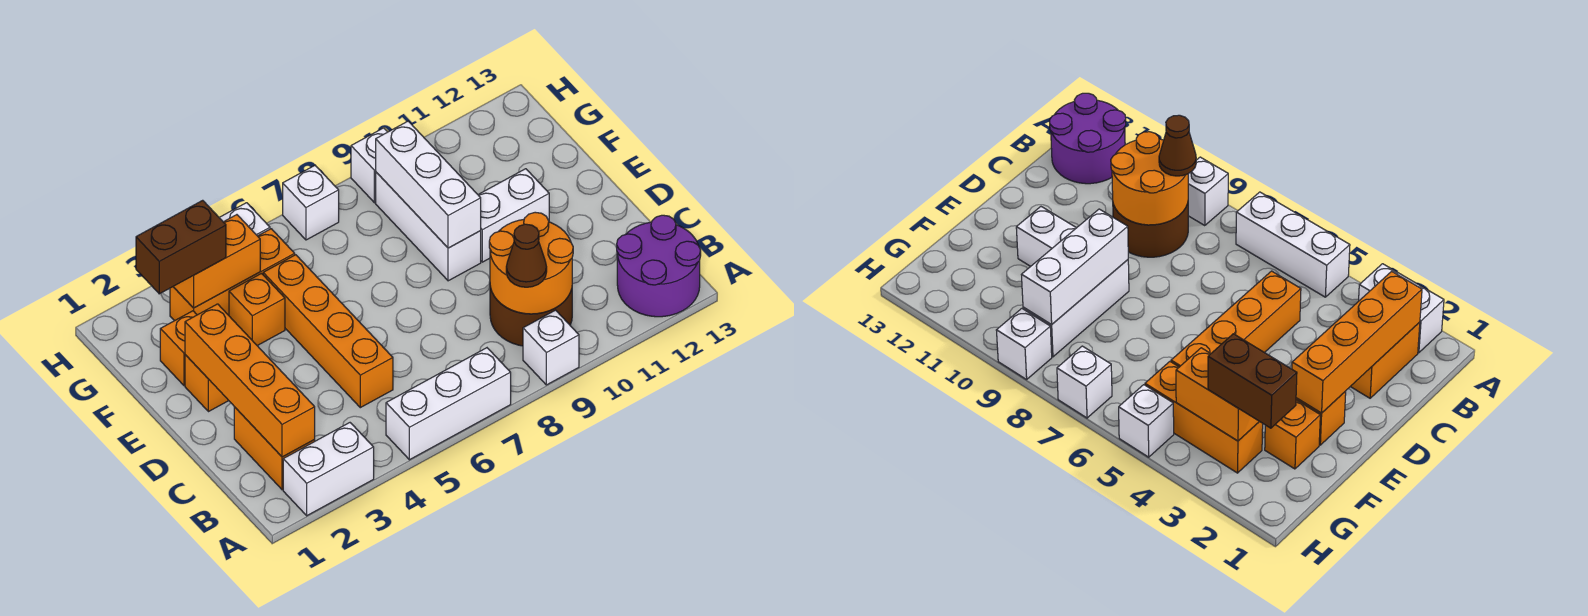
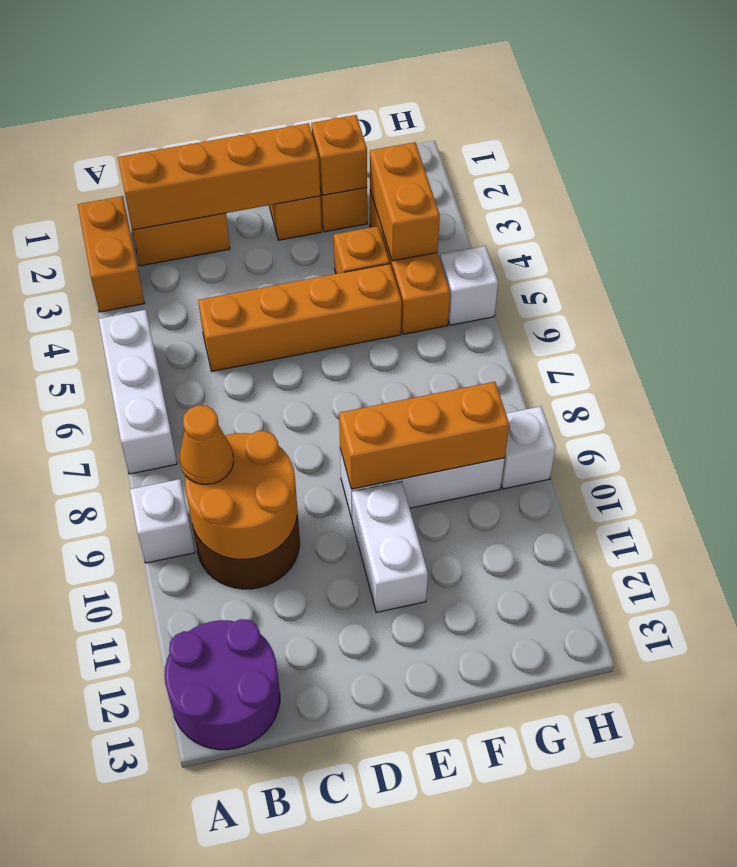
white 1x2 brick [283,423,374,516] -> orange 1x2 brick [78,196,144,312]
brown 1x1 cone [506,224,547,287] -> orange 1x1 cone [180,405,234,484]
white 1x3 brick [376,121,481,248] -> orange 1x3 brick [339,382,509,489]
none -> orange 1x1 brick [311,115,367,195]
brown 1x2 brick [136,200,226,294] -> none
white 1x1 brick [283,165,339,240] -> none

